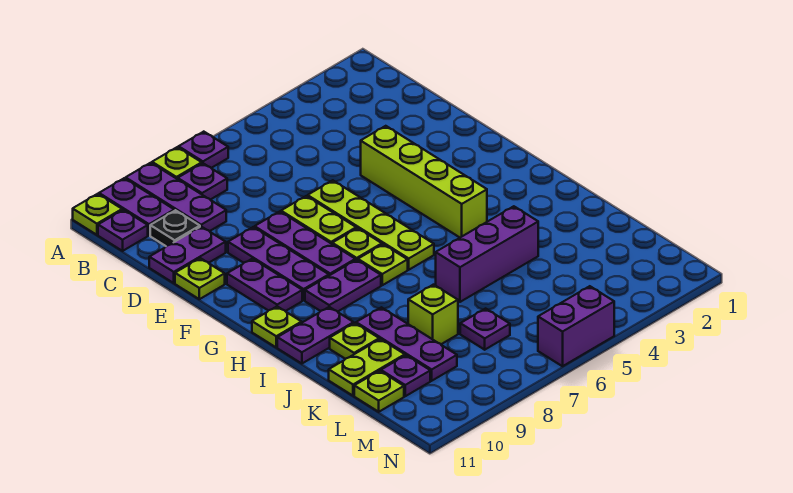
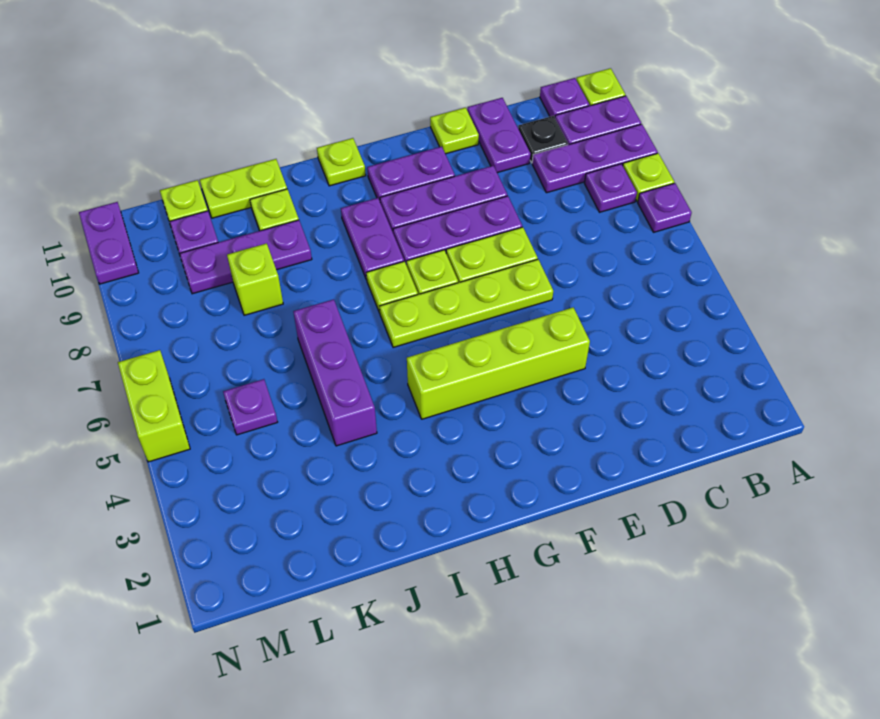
purple 1x2 plate [277,307,354,364] -> purple 1x2 plate moved to [79,202,139,284]
lime 1x2 plate [329,339,405,396] -> lime 1x2 plate turned to [200,159,287,218]
purple 1x1 plate [460,309,510,350] -> purple 1x1 plate moved to [223,379,277,435]
purple 1x2 brick [538,286,614,366] -> lime 1x2 brick [118,350,190,462]

